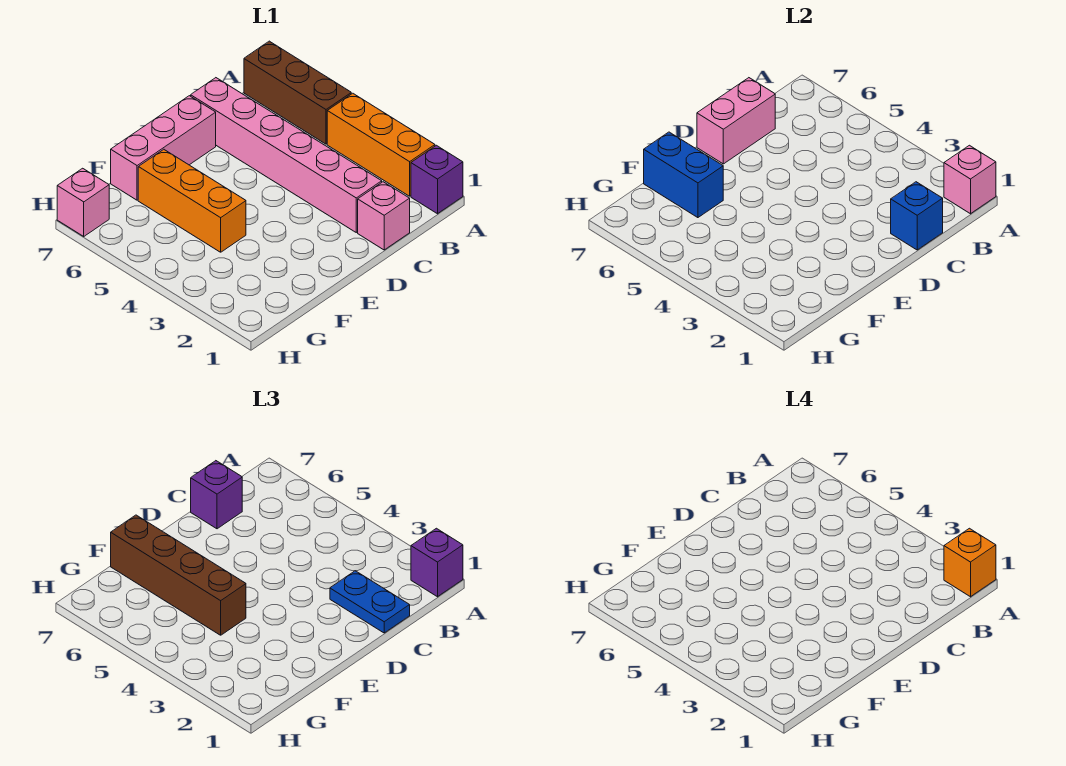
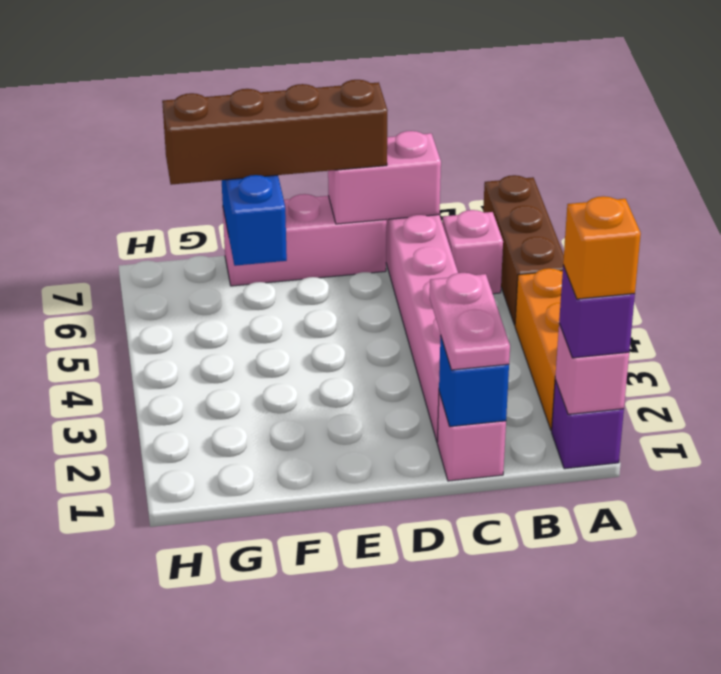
blue 1x2 plate [330,571,410,633] -> pink 1x2 plate [430,273,510,370]
purple 1x1 brick [191,461,242,529] -> none
orange 1x3 brick [138,149,246,252] -> none
brown 1x4 brick [111,515,246,635] -> brown 1x4 brick turned to [162,80,388,185]
pink 1x1 brick [57,168,109,236] -> pink 1x1 brick moved to [442,210,503,294]

